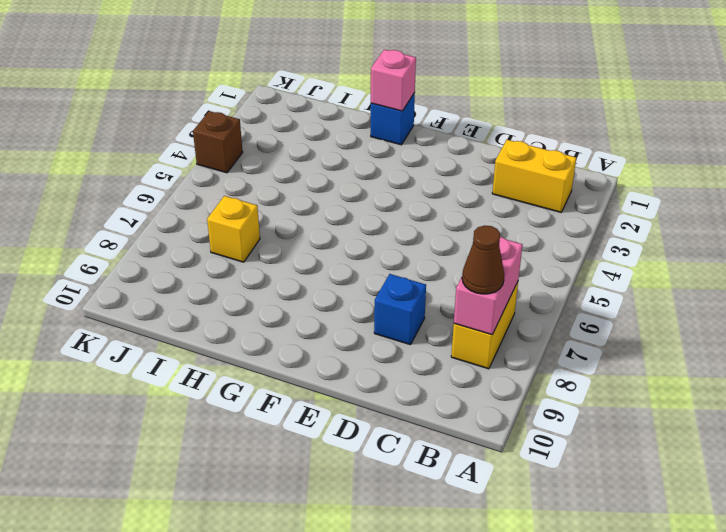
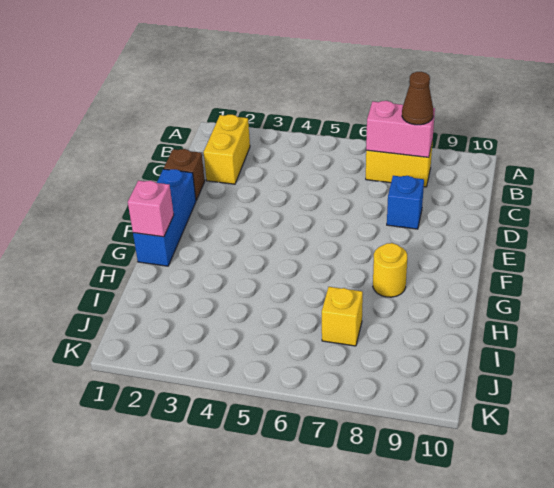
blue 1x1 brick [371,93,415,145] -> blue 1x3 brick [133,169,196,266]
none -> yellow 1x1 round brick [373,243,407,297]
brown 1x1 brick [193,111,243,173] -> brown 1x1 brick moved to [164,149,205,200]

